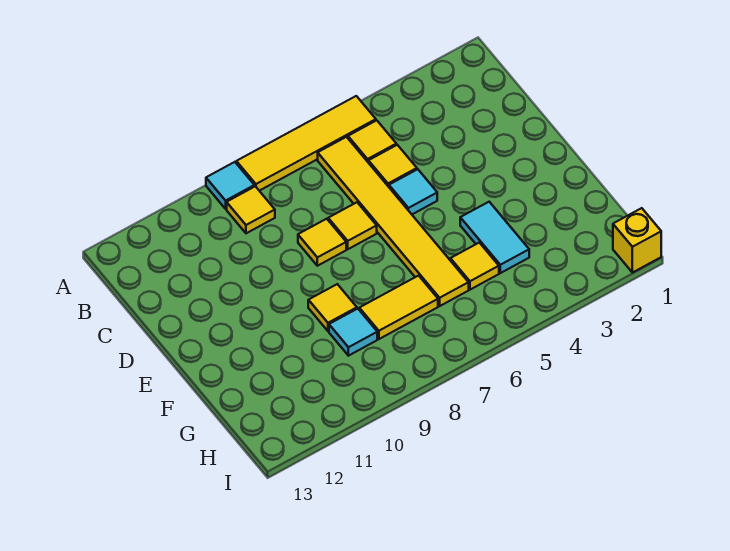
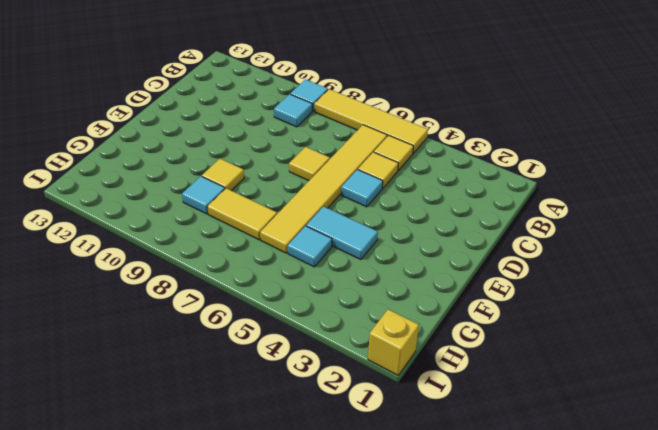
yellow 1x1 tile [227,186,275,233] -> cyan 1x1 tile [274,94,312,127]
yellow 1x1 tile [298,219,346,266] -> none
cyan 1x2 tile [460,202,529,273] -> cyan 1x2 tile turned to [306,206,378,260]
yellow 1x1 tile [450,243,499,290] -> cyan 1x1 tile [288,226,332,267]

